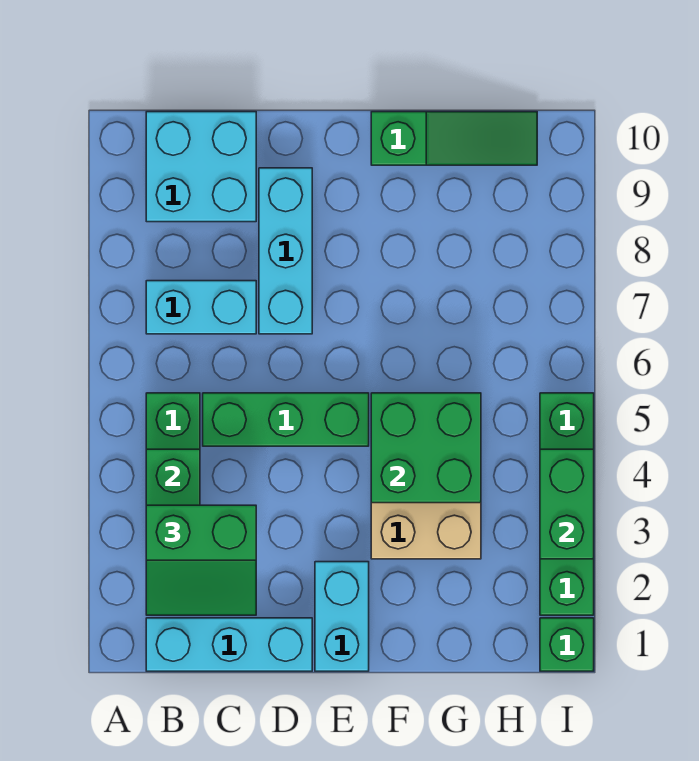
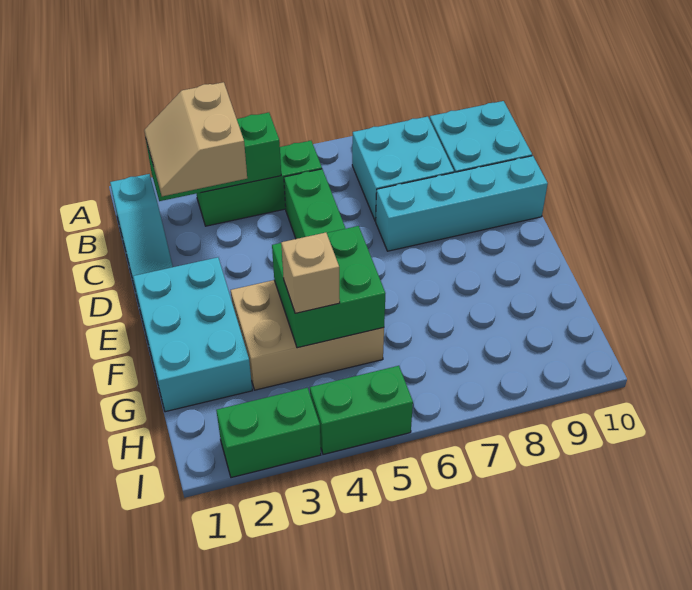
cyan 1x3 brick [146,618,312,671] -> cyan 1x3 slope [110,174,173,295]
green 2x2 slope [146,505,256,615] -> tan 2x2 slope [144,82,247,196]
cyan 1x2 brick [146,281,256,334] -> cyan 2x2 brick [352,117,454,221]
cyan 1x3 brick [259,168,312,334] -> cyan 1x4 brick [376,156,548,251]
cyan 1x2 brick [315,562,369,671] -> cyan 2x3 brick [133,257,252,412]
green 1x3 slope [371,112,537,165] -> none
none -> tan 1x1 brick [281,233,340,313]
green 1x1 brick [540,618,594,671] -> none
green 1x2 brick [540,449,594,559] -> none

